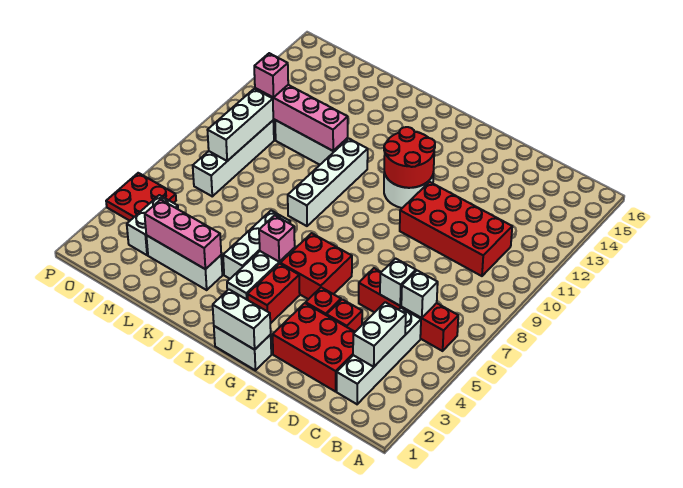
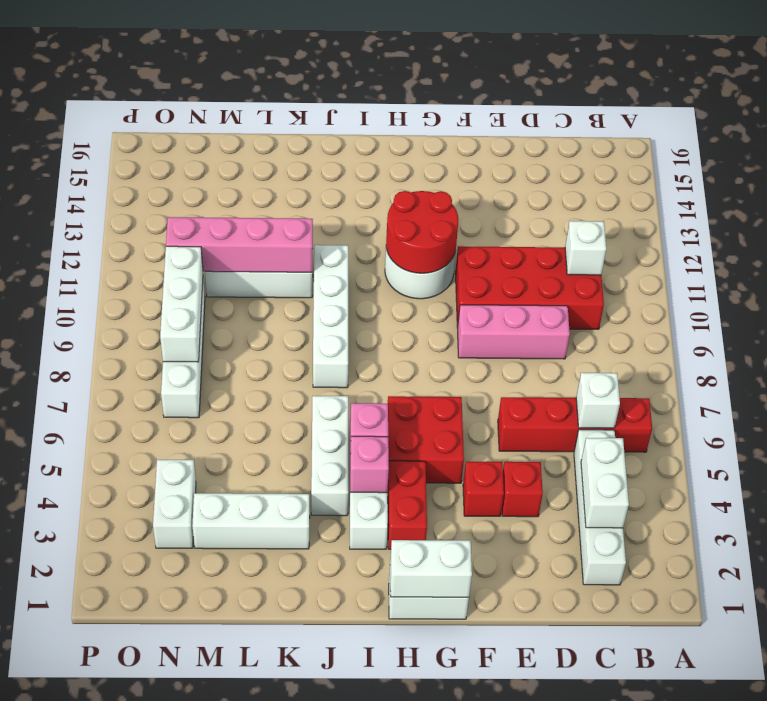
red 2x3 brick [273,303,355,392] -> none
white 1x1 brick [380,259,416,306] -> white 1x1 brick moved to [565,221,606,275]
pink 1x3 brick [145,200,221,269] -> pink 1x3 brick moved to [457,305,570,359]
pink 1x1 brick [254,53,288,97] -> pink 1x1 brick moved to [350,436,389,493]
red 2x2 plate [106,173,176,221] -> none

